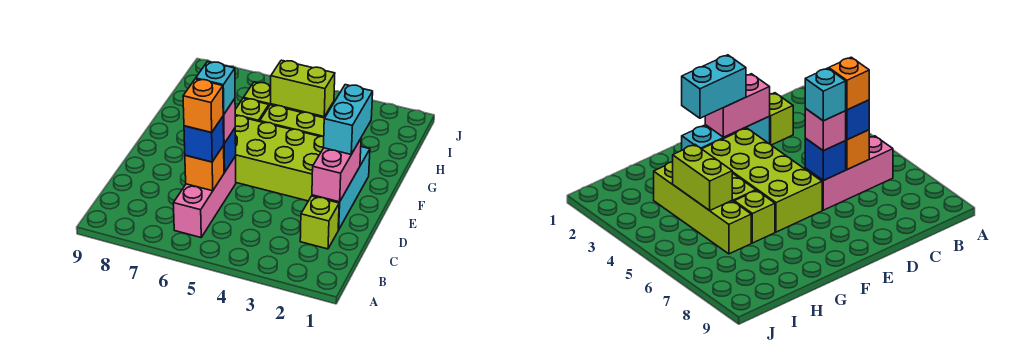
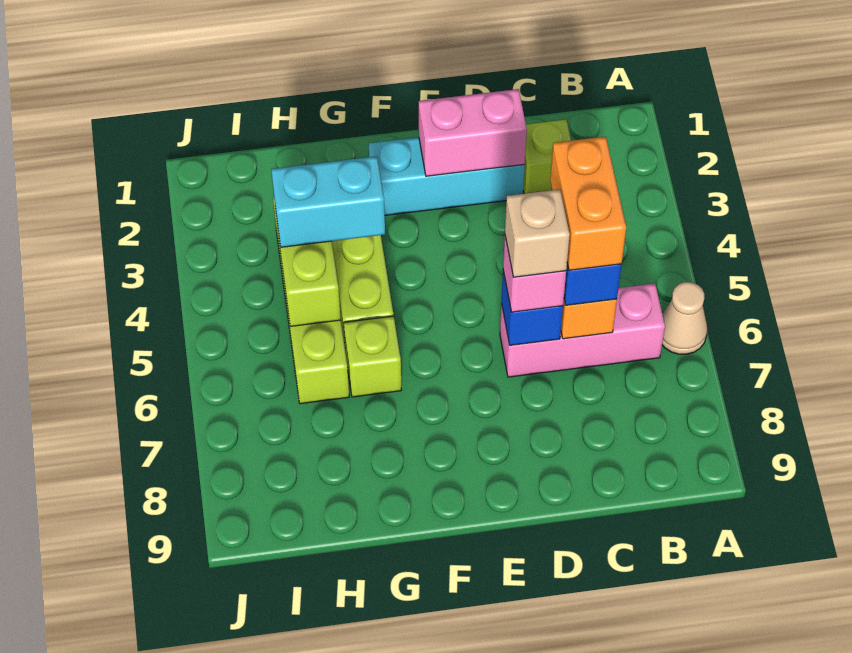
none -> tan 1x1 cone [662,282,707,354]
orange 1x1 brick [183,79,224,133] -> orange 1x2 brick [550,136,626,270]
cyan 1x1 brick [196,62,235,114] -> tan 1x1 brick [505,189,570,277]
cyan 1x2 brick [323,85,373,154] -> cyan 1x2 brick moved to [271,156,385,247]
lime 2x4 brick [235,116,324,201] -> none

